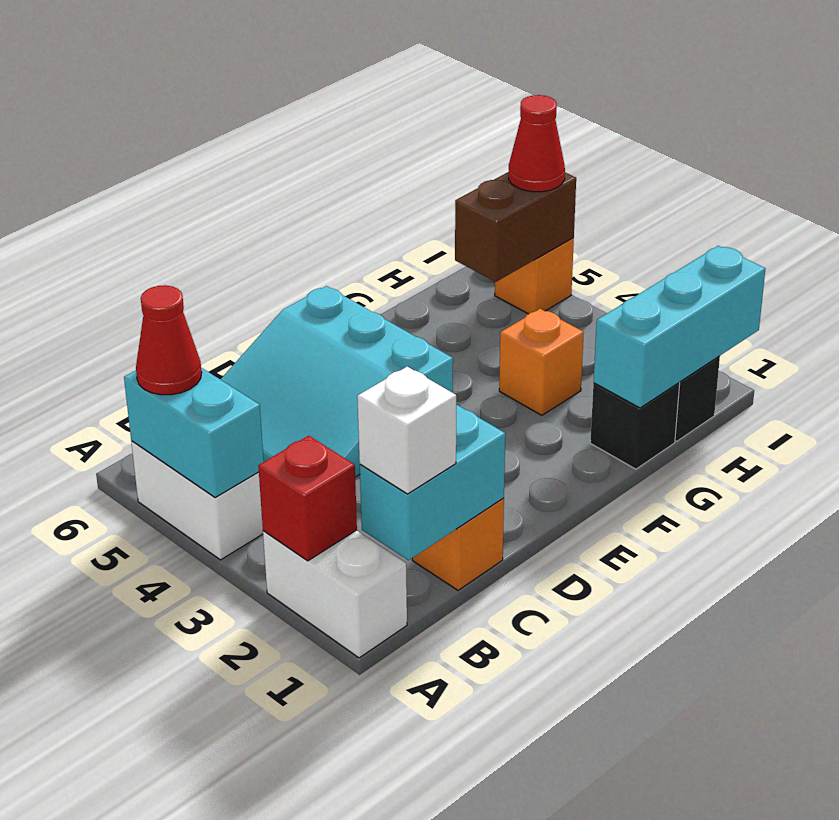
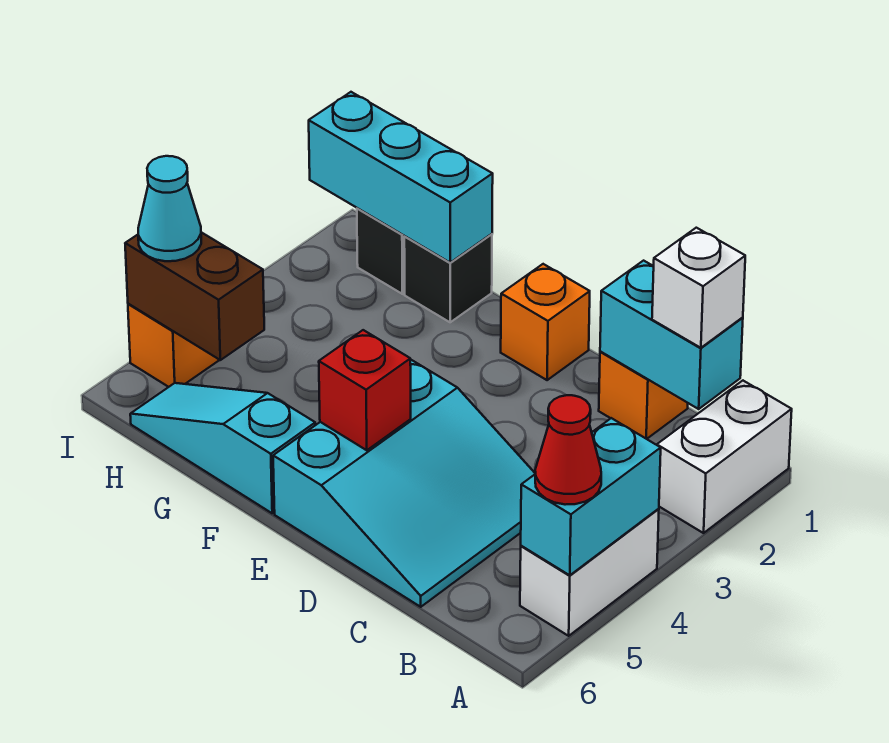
red 1x1 brick [258,436,357,561] -> red 1x1 brick moved to [319,330,411,450]
none -> cyan 1x3 slope [130,383,315,513]
orange 1x1 brick [499,309,584,415] -> orange 1x1 brick moved to [501,264,590,380]
red 1x1 cone [509,95,565,192] -> cyan 1x1 cone [138,156,201,261]

